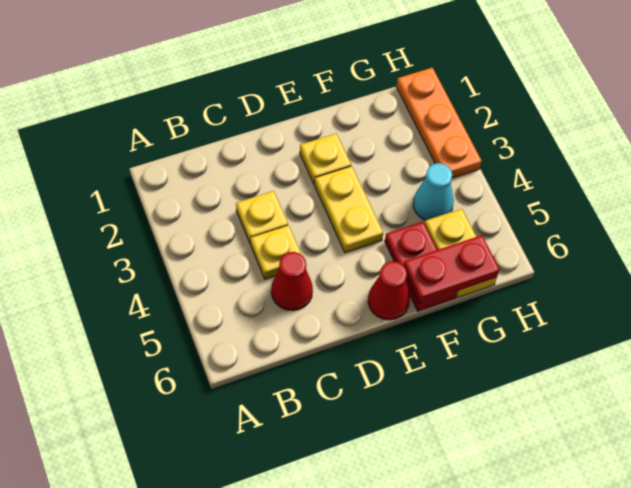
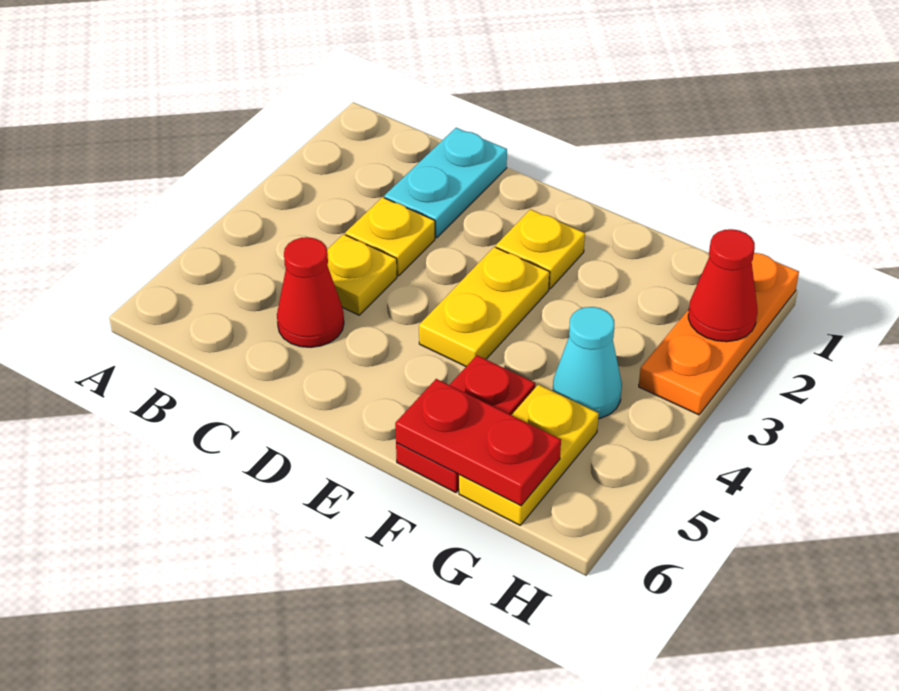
none -> cyan 1x2 plate [384,128,507,238]
red 1x1 cone [368,262,410,320] -> red 1x1 cone moved to [688,229,757,342]

